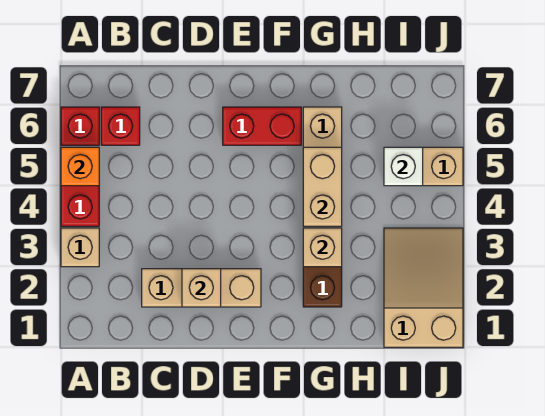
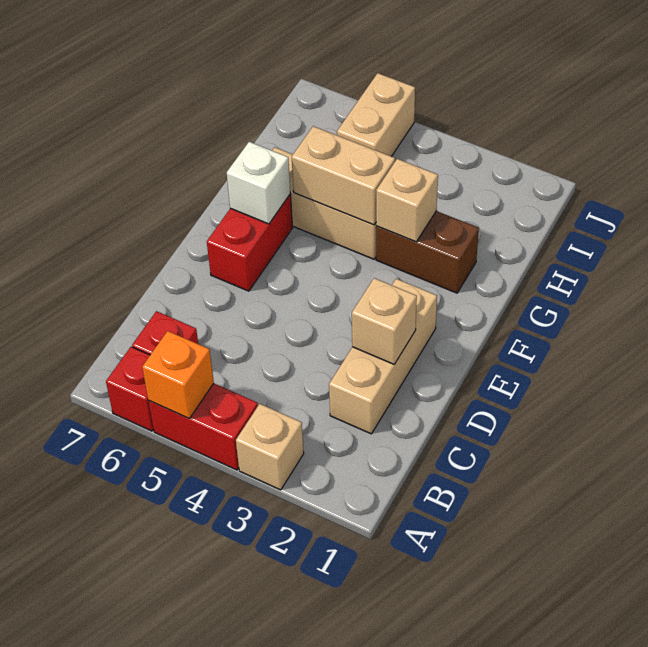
tan 2x3 slope [384,228,463,347] -> none
white 1x1 brick [384,147,423,186] -> white 1x1 brick moved to [227,142,290,224]

